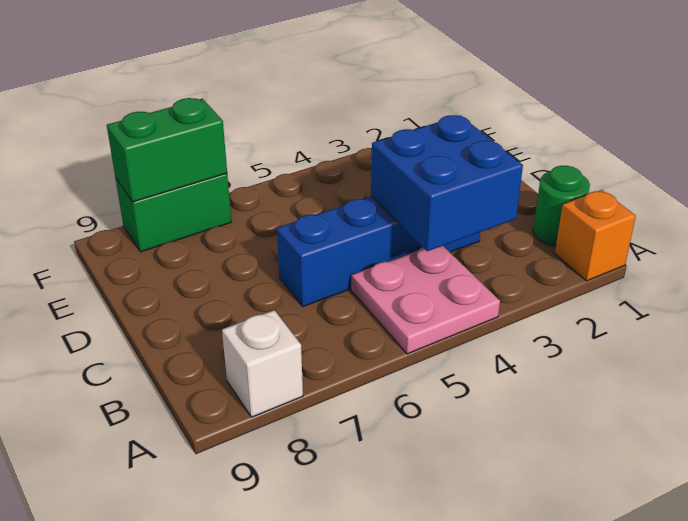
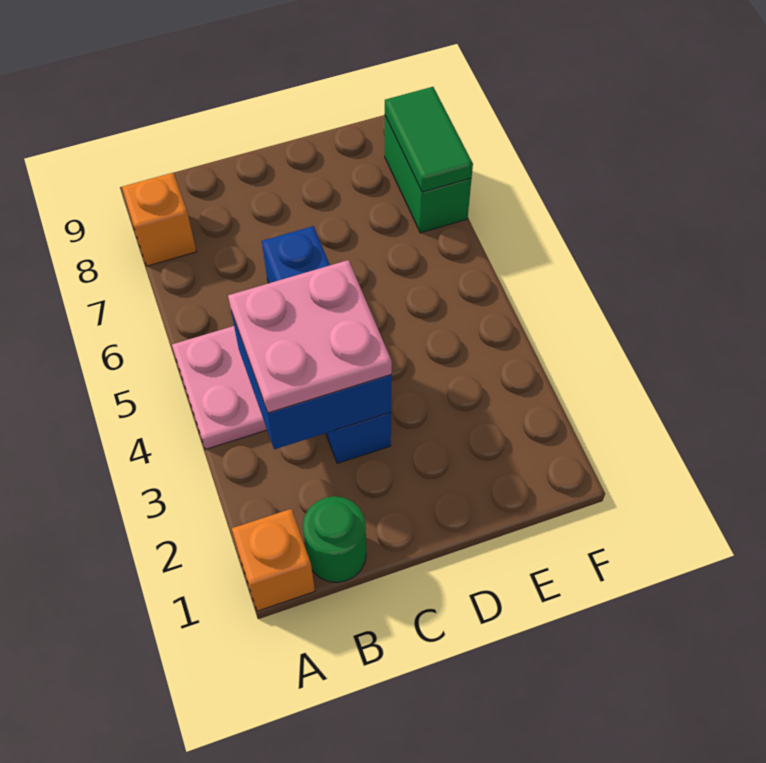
white 1x1 brick [222,310,303,417] -> orange 1x1 brick [122,173,196,266]
none -> pink 2x2 plate [228,260,392,413]
green 1x2 brick [107,98,227,202] -> green 1x2 tile [385,87,473,192]

